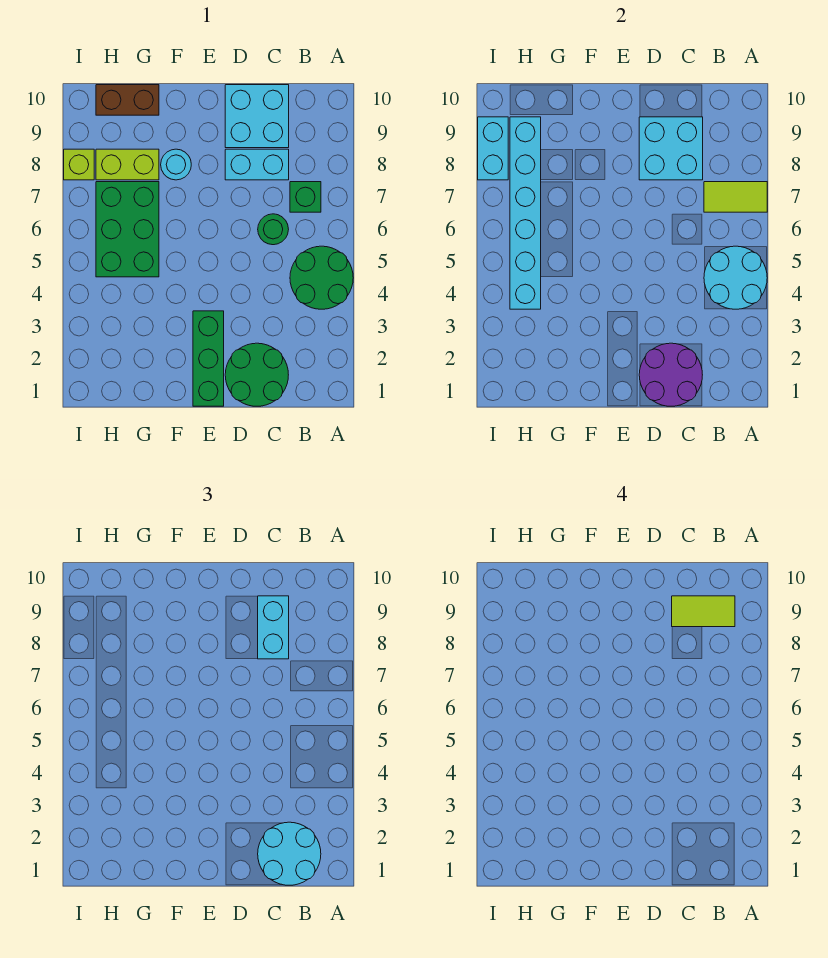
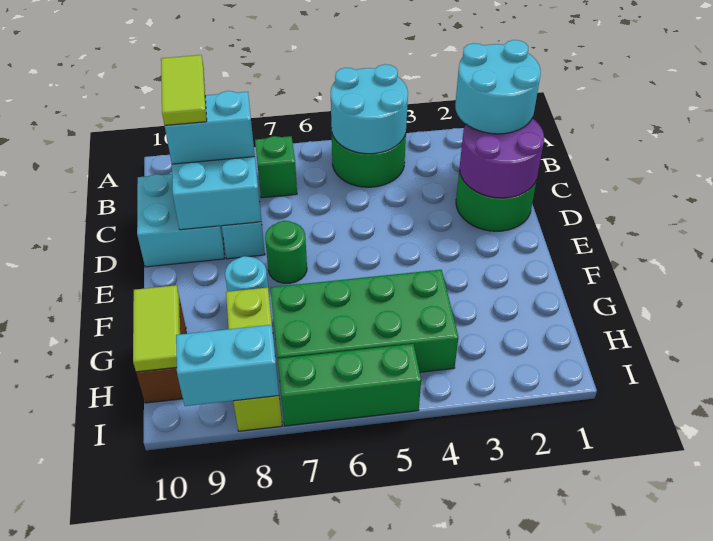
lime 1x2 tile [704,182,767,212] -> lime 1x2 tile moved to [133,285,180,372]
green 1x1 round brick [258,214,289,245] -> green 1x1 round brick moved to [265,221,307,283]
green 1x3 brick [193,311,224,406] -> green 1x3 brick moved to [278,344,421,426]
green 2x3 brick [96,182,159,277] -> green 2x4 brick [270,270,458,372]
cyan 1x6 brick [510,117,541,309] -> none

